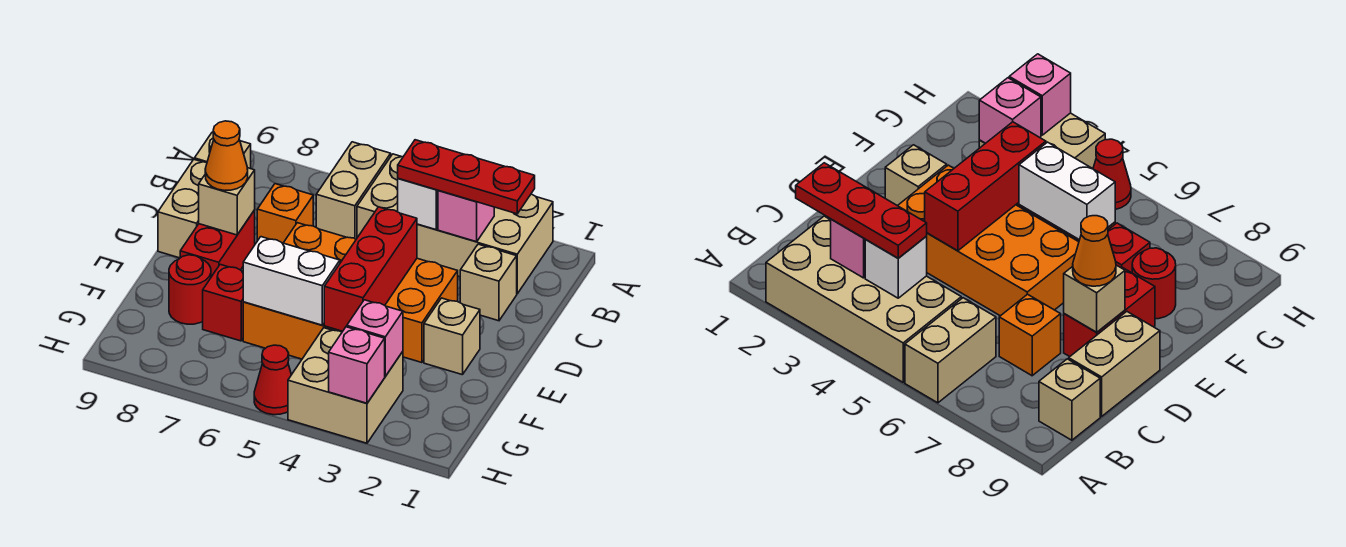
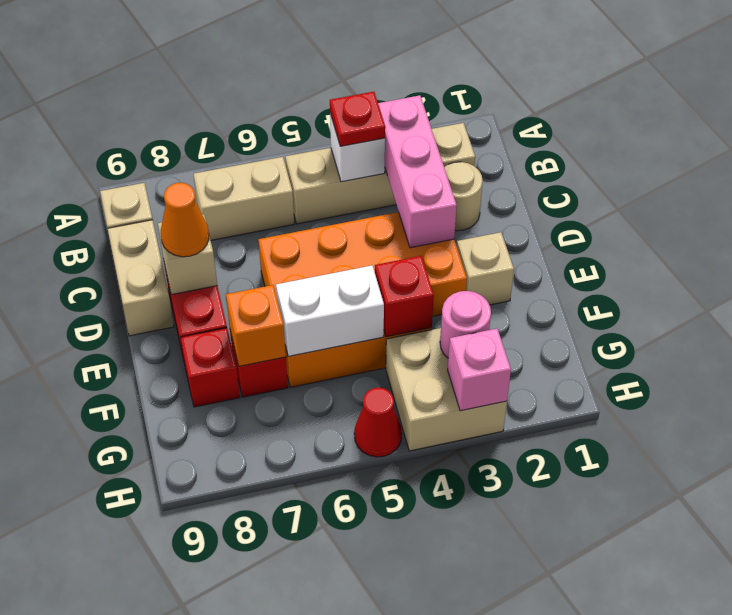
tan 2x4 brick [357,154,553,294] -> tan 1x4 brick [285,123,475,224]
tan 1x2 brick [316,142,391,239] -> tan 1x2 brick turned to [193,157,294,240]
red 1x3 plate [398,140,535,214] -> red 1x1 plate [330,92,385,146]
pink 1x1 brick [438,191,494,242] -> pink 1x3 brick [378,95,457,248]
tan 1x1 brick [460,244,517,321] -> tan 1x1 round brick [444,162,483,231]
orange 1x1 brick [257,184,313,243] -> orange 1x1 brick moved to [226,285,286,366]
red 1x3 brick [324,207,417,331] -> red 1x1 brick [375,256,434,337]
red 1x1 round brick [169,255,211,324] -> red 1x1 brick [181,328,240,407]
pink 1x1 brick [347,300,403,376] -> pink 1x1 round brick [440,291,491,358]

